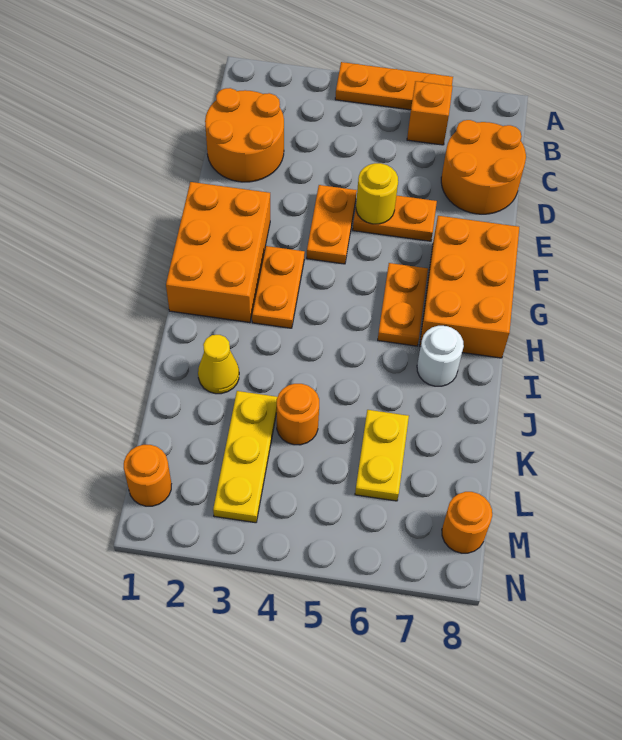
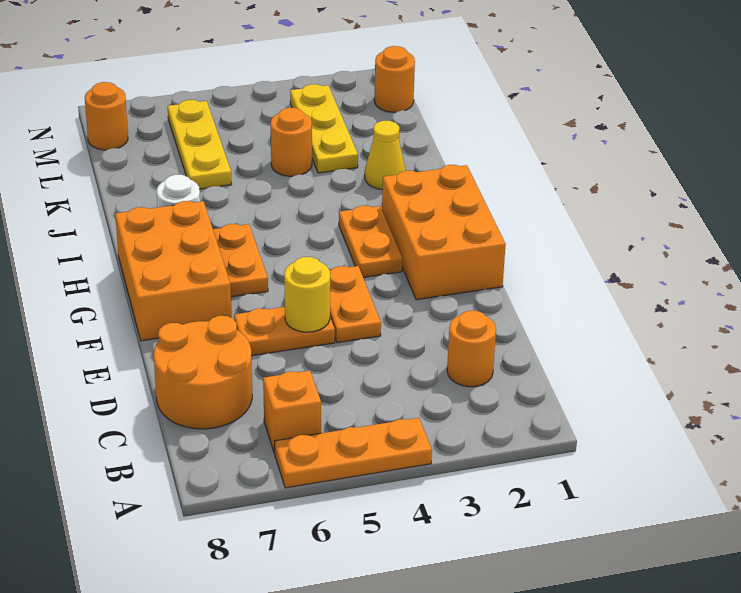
orange 2x2 round brick [205,88,284,182] -> orange 1x1 round brick [447,311,496,387]
yellow 1x2 plate [355,410,409,501] -> yellow 1x3 plate [168,100,232,189]

